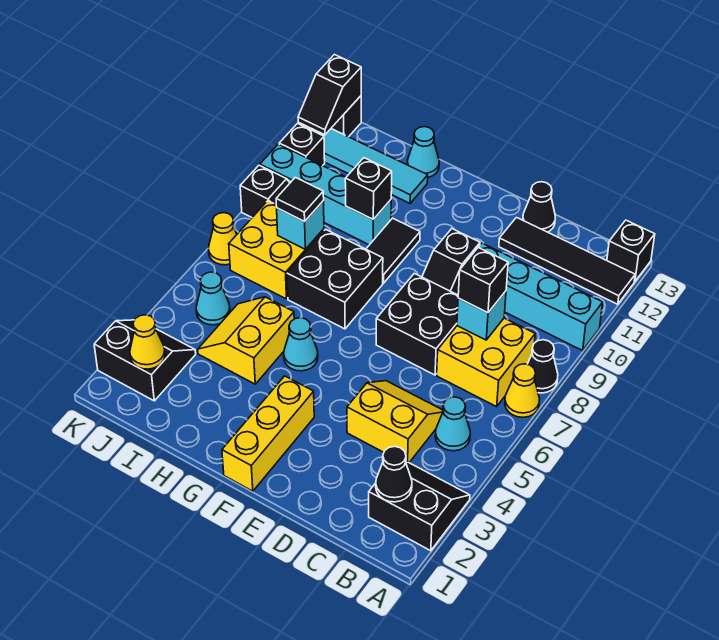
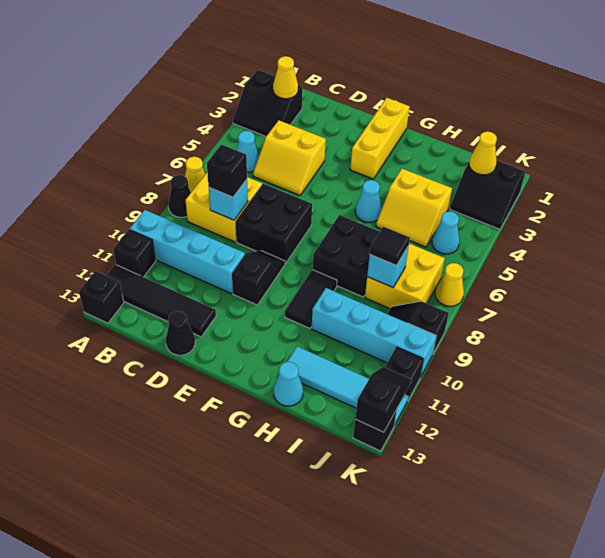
black 1x1 cone [376,447,412,502] -> yellow 1x1 cone [273,56,298,99]
yellow 2x2 slope [198,297,294,384] -> yellow 2x2 slope turned to [376,169,452,247]
black 1x1 brick [345,158,392,219] -> black 1x1 brick moved to [113,230,156,277]

